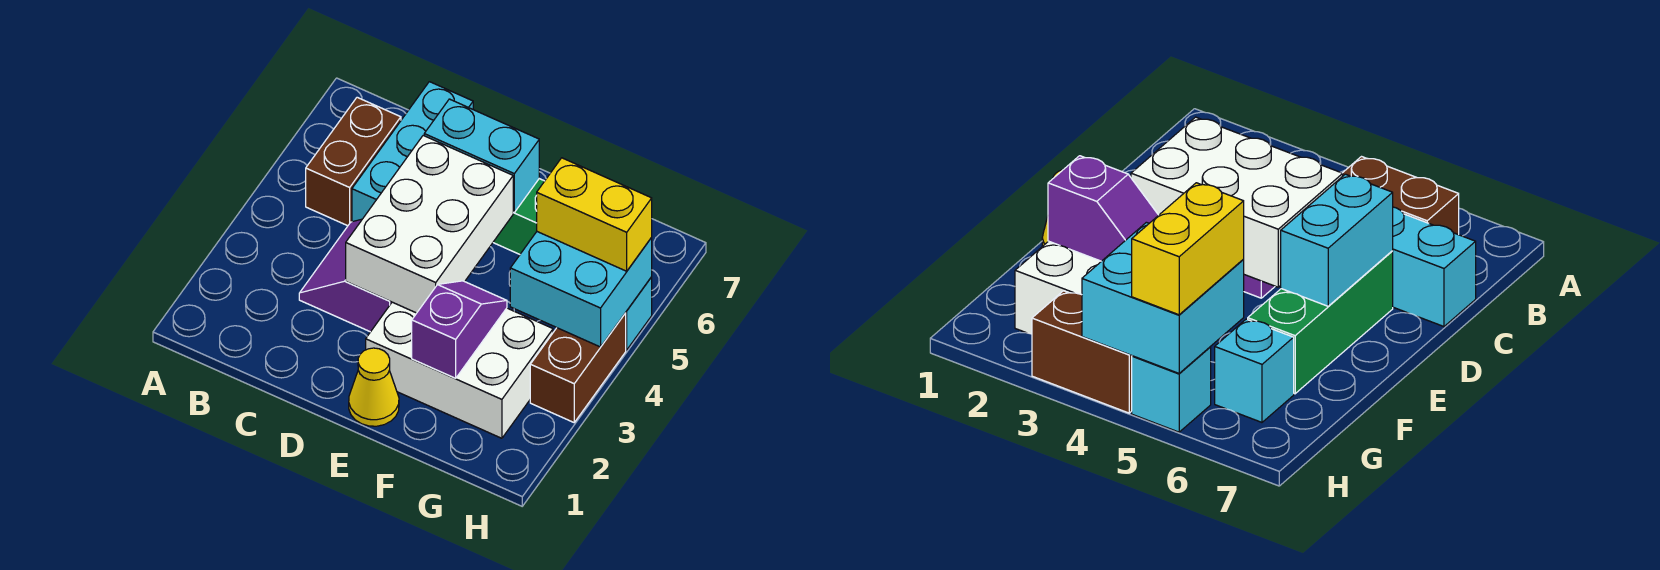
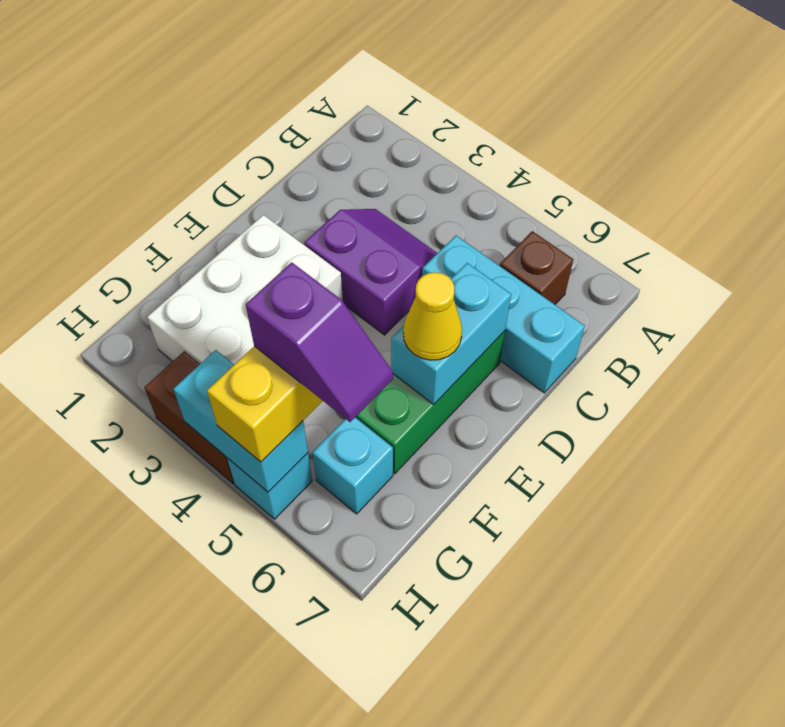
brown 1x2 brick [306,97,401,226] -> brown 1x1 brick [500,231,573,304]
white 2x3 brick [346,135,513,313] -> none
yellow 1x1 cone [349,348,399,426] -> yellow 1x1 cone moved to [403,272,462,360]
purple 1x2 slope [412,281,507,378] -> purple 1x2 slope moved to [246,262,393,422]
cyan 2x2 brick [510,232,652,347] -> cyan 1x2 brick [173,350,308,492]

